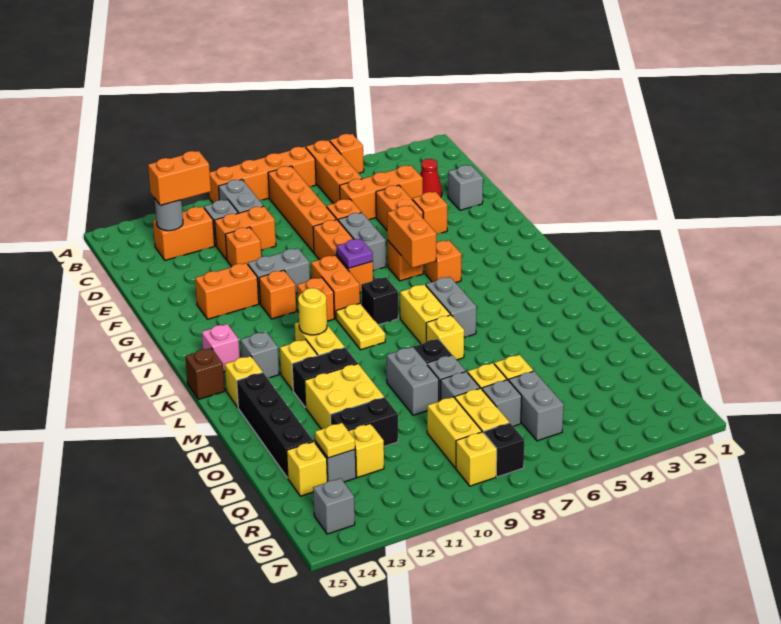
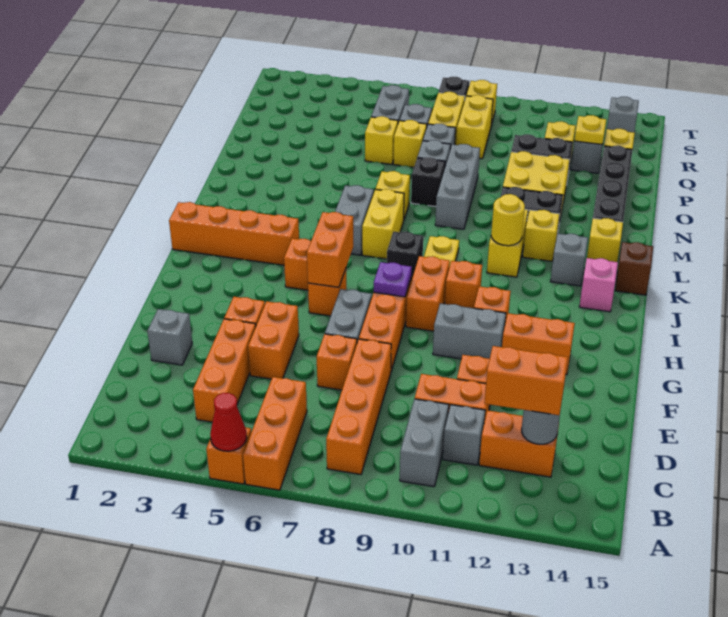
orange 1x4 brick [209,147,316,203] -> orange 1x4 brick moved to [169,202,299,265]
red 1x1 cone [420,159,442,197] -> red 1x1 cone moved to [210,393,247,451]
orange 1x3 brick [340,165,423,220] -> orange 1x3 brick turned to [193,319,256,422]
grey 1x2 brick [387,347,439,415] -> grey 1x3 brick [435,144,480,229]

